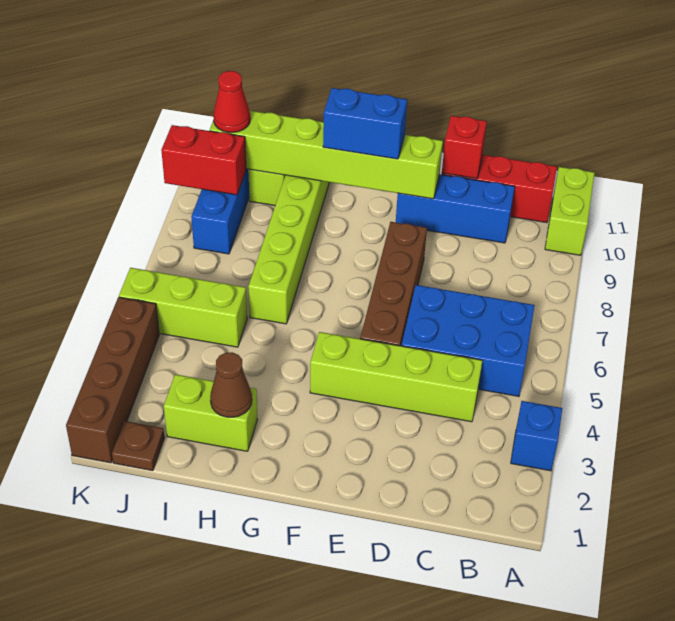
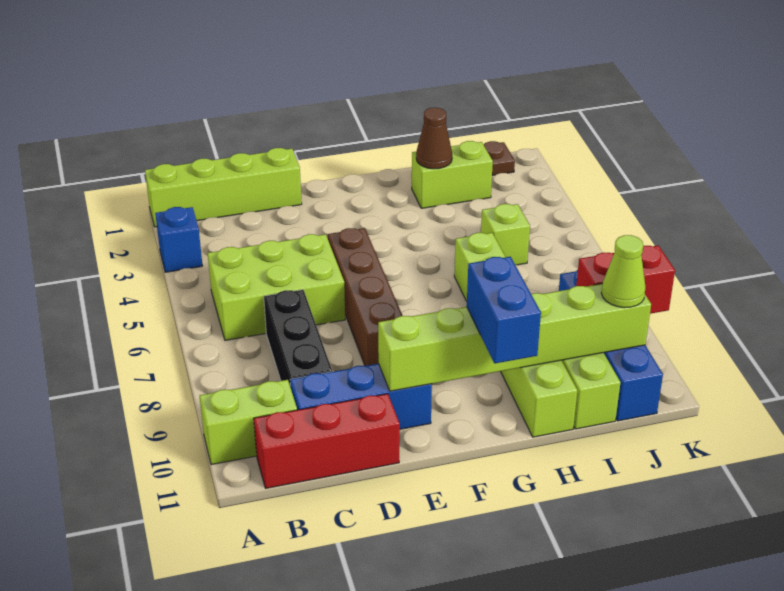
lime 1x2 brick [545,167,594,255] -> lime 1x2 brick turned to [200,380,297,465]
blue 2x3 brick [402,285,535,396] -> lime 2x3 brick [208,234,345,340]
lime 1x4 brick [310,332,483,422] -> lime 1x4 brick moved to [145,148,302,227]
none -> black 1x3 brick [264,290,332,387]
red 1x1 brick [442,116,487,179] -> none
blue 1x2 brick [323,88,407,159] -> blue 1x2 brick turned to [467,257,541,363]
lime 1x3 brick [119,268,247,347] -> lime 1x1 brick [481,204,530,265]
red 1x1 cone [213,71,250,132] -> lime 1x1 cone [601,235,646,308]
brown 1x4 brick [66,297,159,463] -> none

